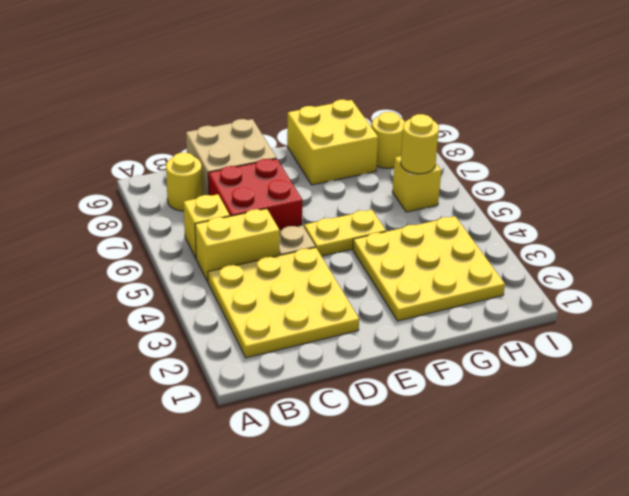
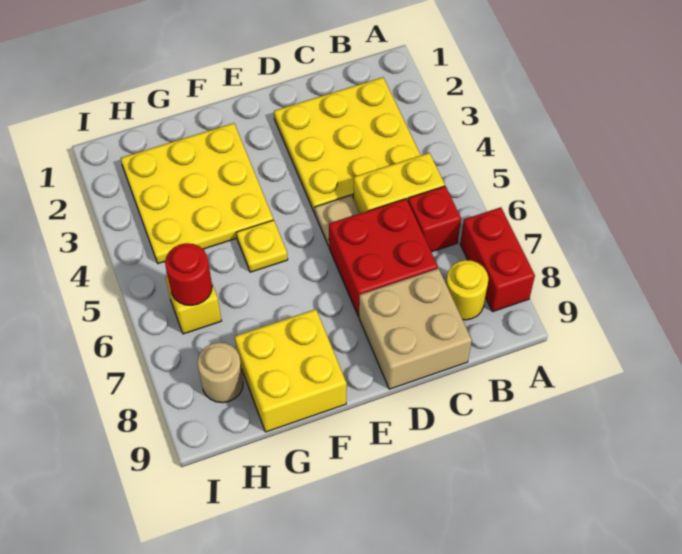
none -> red 1x2 brick [460,207,535,312]
yellow 1x1 brick [184,194,230,258] -> red 1x1 brick [408,186,461,252]
yellow 1x2 plate [304,210,386,256] -> yellow 1x1 plate [236,220,288,272]
yellow 1x1 round brick [401,114,439,174] -> red 1x1 round brick [165,243,212,305]
yellow 1x1 round brick [372,112,405,168] -> tan 1x1 round brick [198,343,243,403]

